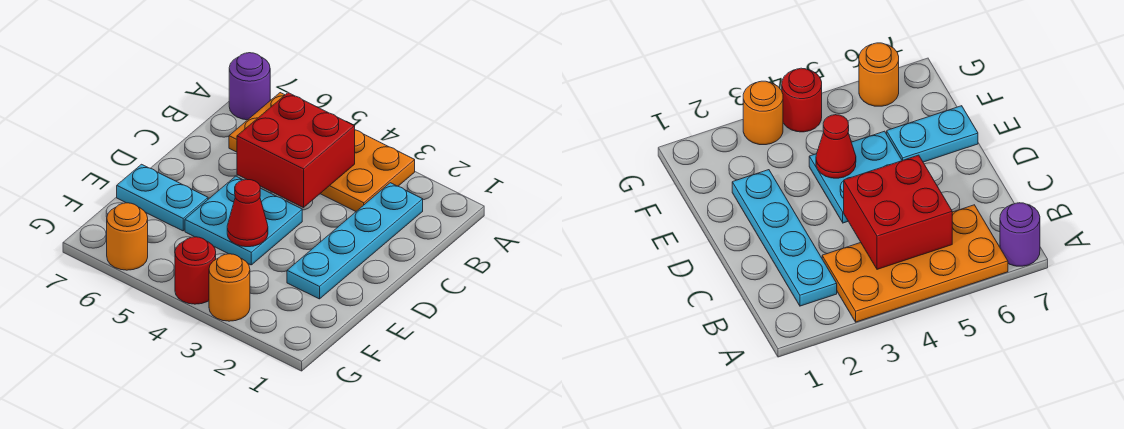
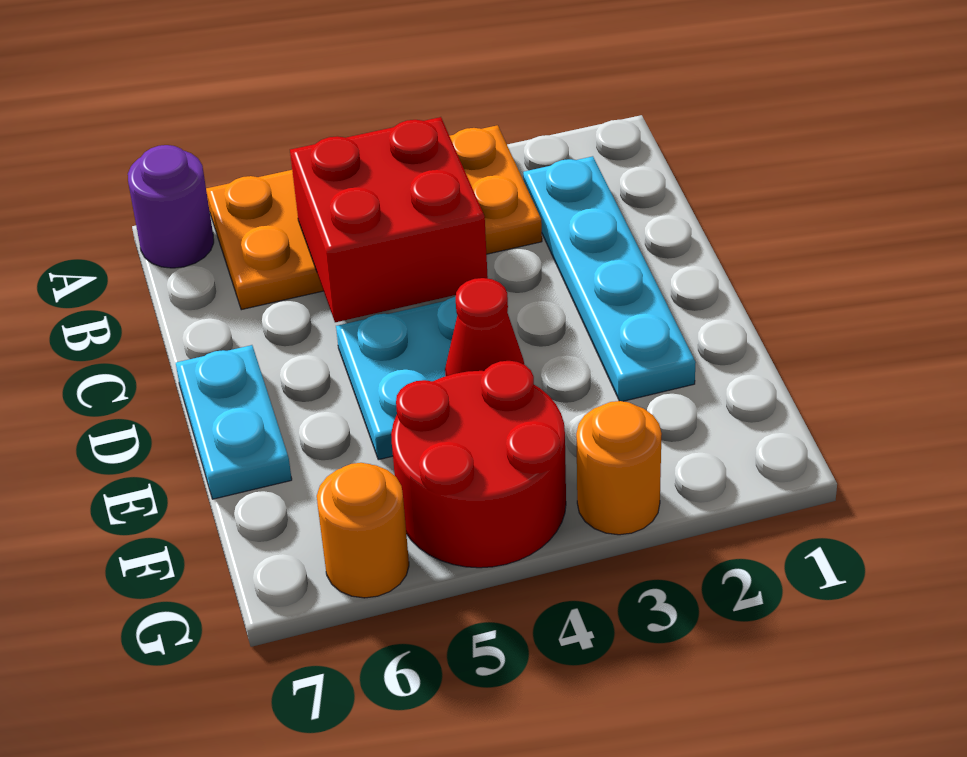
cyan 1x2 plate [117,164,208,231] -> cyan 1x2 plate turned to [176,345,292,499]
red 1x1 round brick [175,237,216,304] -> red 2x2 round brick [391,361,566,568]

